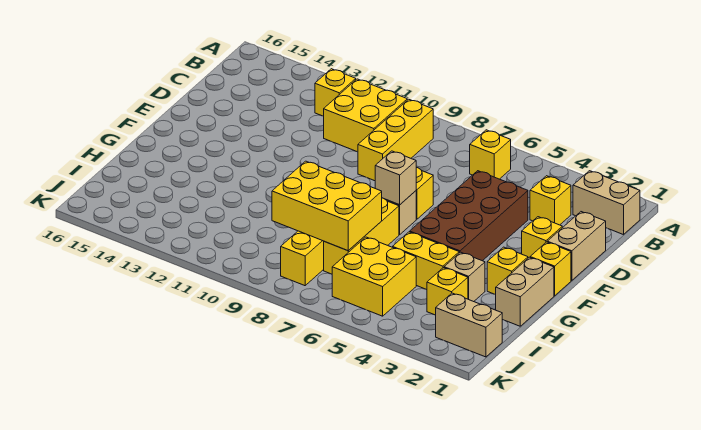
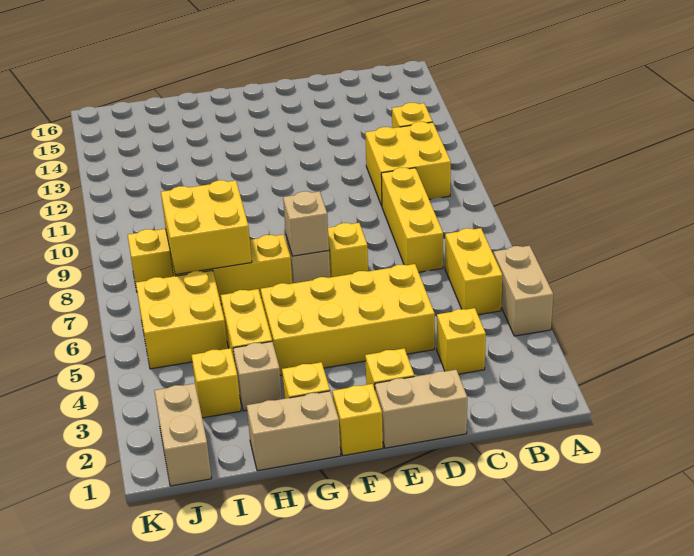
tan 1x2 brick [573,171,640,235] -> tan 1x2 brick moved to [494,246,553,336]
yellow 1x1 brick [470,130,511,179] -> yellow 1x2 brick [445,228,502,315]
yellow 1x3 brick [358,99,433,181] -> yellow 1x3 brick turned to [381,168,443,272]
brown 2x4 brick [410,171,528,261] -> yellow 2x4 brick [261,264,435,375]
yellow 2x3 brick [272,161,382,251] -> yellow 2x2 brick [161,180,252,275]

